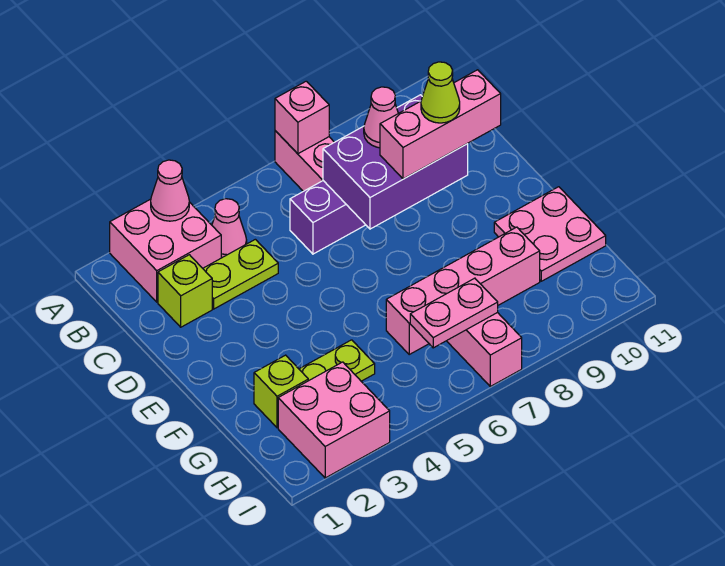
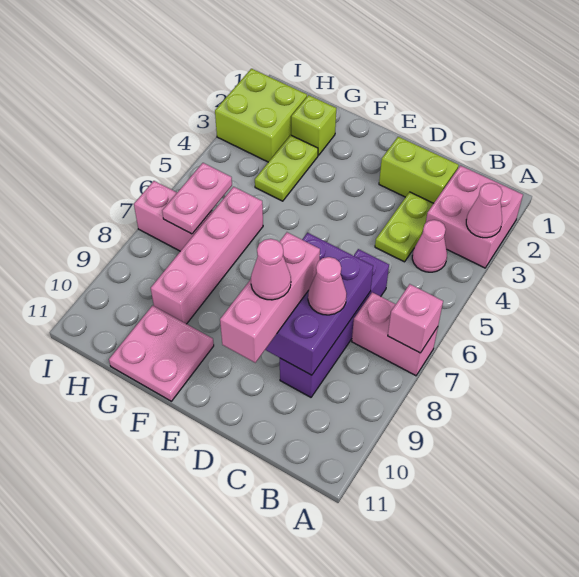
lime 1x1 brick [158,255,212,327] -> lime 1x2 brick [379,137,459,203]
lime 1x1 cone [421,62,460,123] -> pink 1x1 cone [251,239,291,300]
pink 2x2 brick [278,362,390,478] -> lime 2x2 brick [215,69,307,162]

